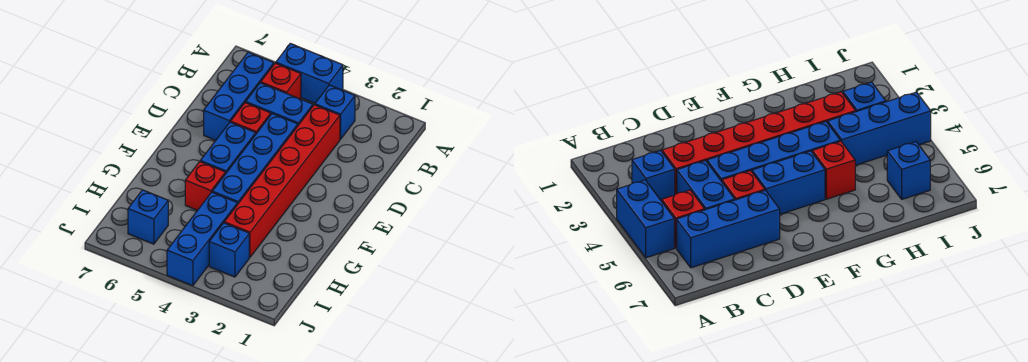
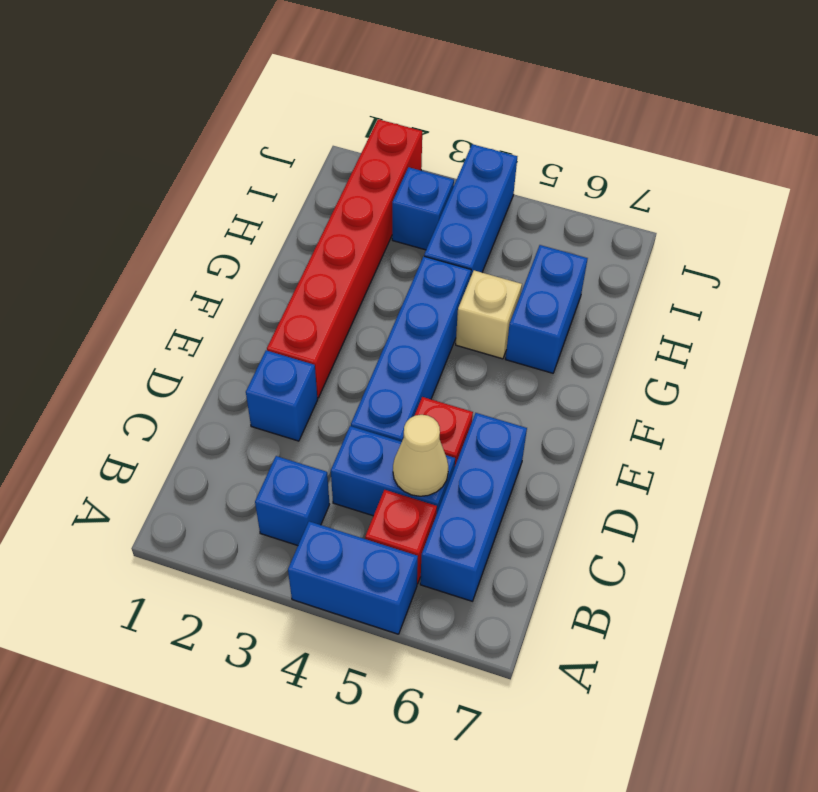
red 1x6 brick [224,105,340,257] -> red 1x6 brick moved to [267,119,422,398]
none -> tan 1x1 cone [393,415,448,496]
blue 1x2 brick [200,122,256,174] -> blue 1x2 brick moved to [506,245,588,373]
red 1x1 brick [185,162,225,210] -> tan 1x1 brick [456,270,522,359]
blue 1x1 brick [128,190,168,244] -> blue 1x1 brick moved to [246,350,318,441]

